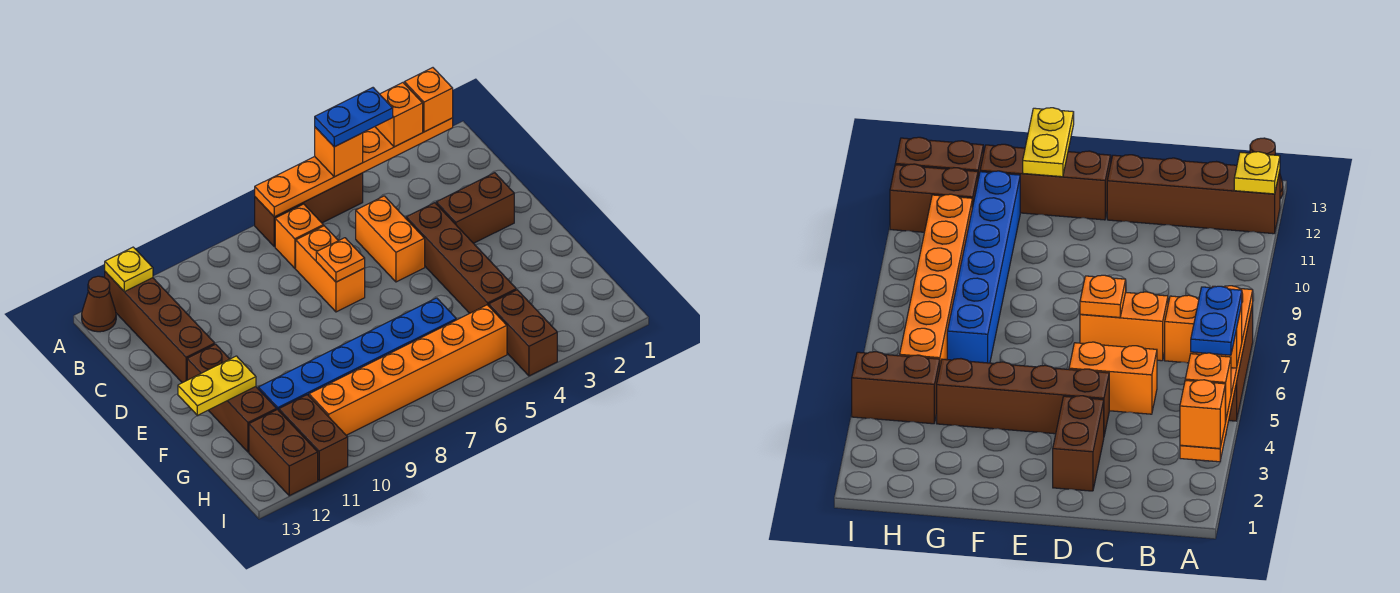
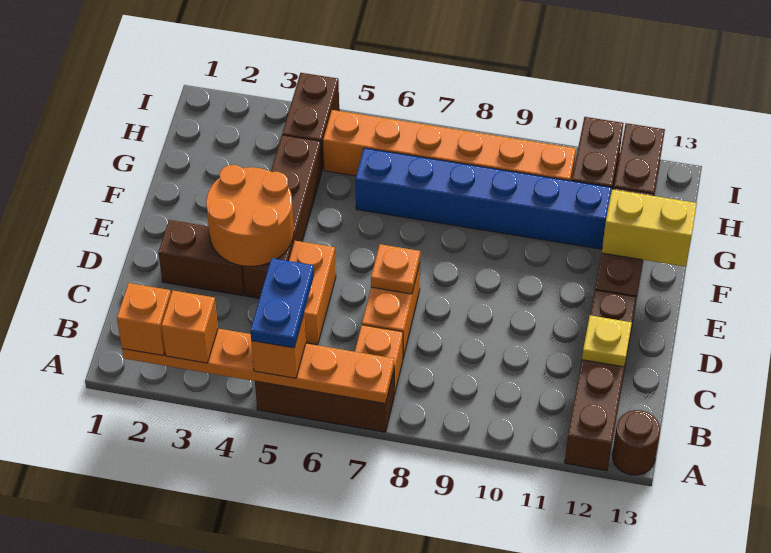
blue 1x2 plate [315,88,393,147] -> blue 1x2 plate turned to [250,258,314,348]
yellow 1x1 plate [105,247,153,292] -> yellow 1x1 plate moved to [582,315,632,367]
brown 1x1 cone [82,276,116,332] -> brown 1x1 round brick [612,410,660,475]
none -> orange 2x2 round brick [206,165,294,266]
yellow 1x2 plate [178,356,256,415] -> yellow 1x2 brick [602,189,697,267]

